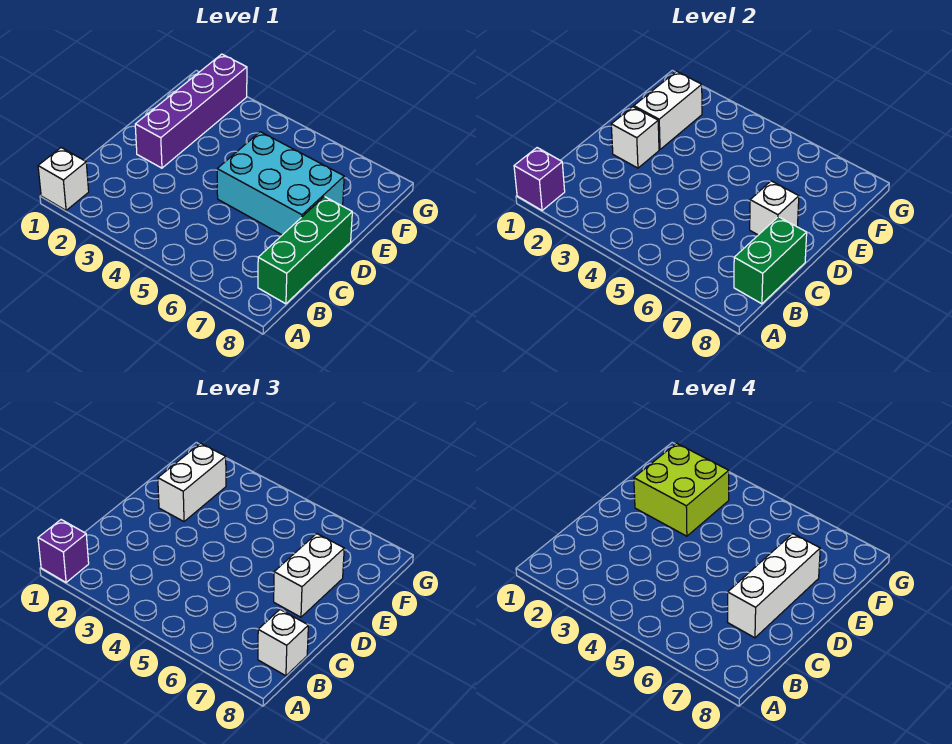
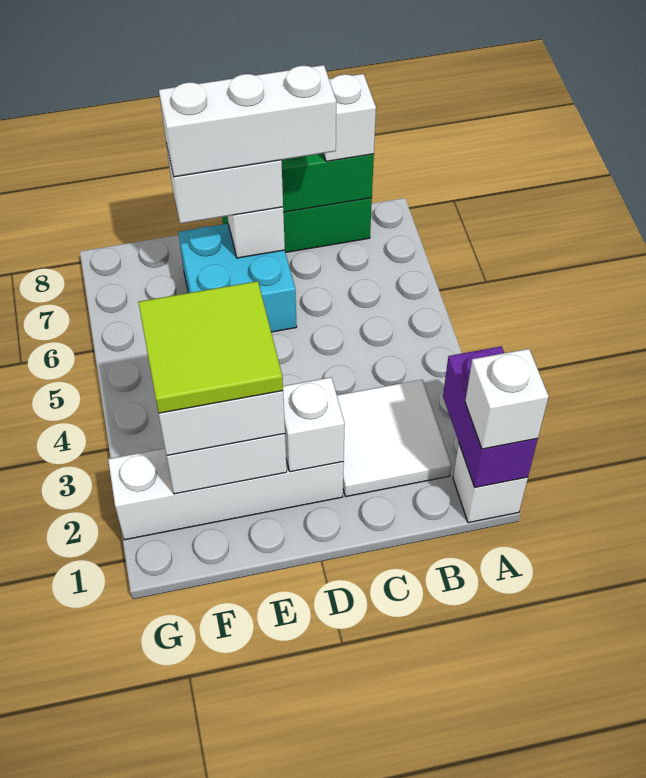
purple 1x1 brick [514,148,565,210] -> purple 1x2 brick [443,346,538,488]
purple 1x1 brick [38,520,89,582] -> white 1x1 brick [465,349,549,449]
none -> white 2x2 tile [337,380,451,497]
purple 1x4 brick [135,54,247,168] -> white 1x4 brick [108,448,344,540]
cyan 2x3 brick [217,132,344,235] -> cyan 2x2 brick [178,224,297,332]
lime 2x2 brick [634,443,729,536] -> lime 2x2 tile [138,281,283,413]

